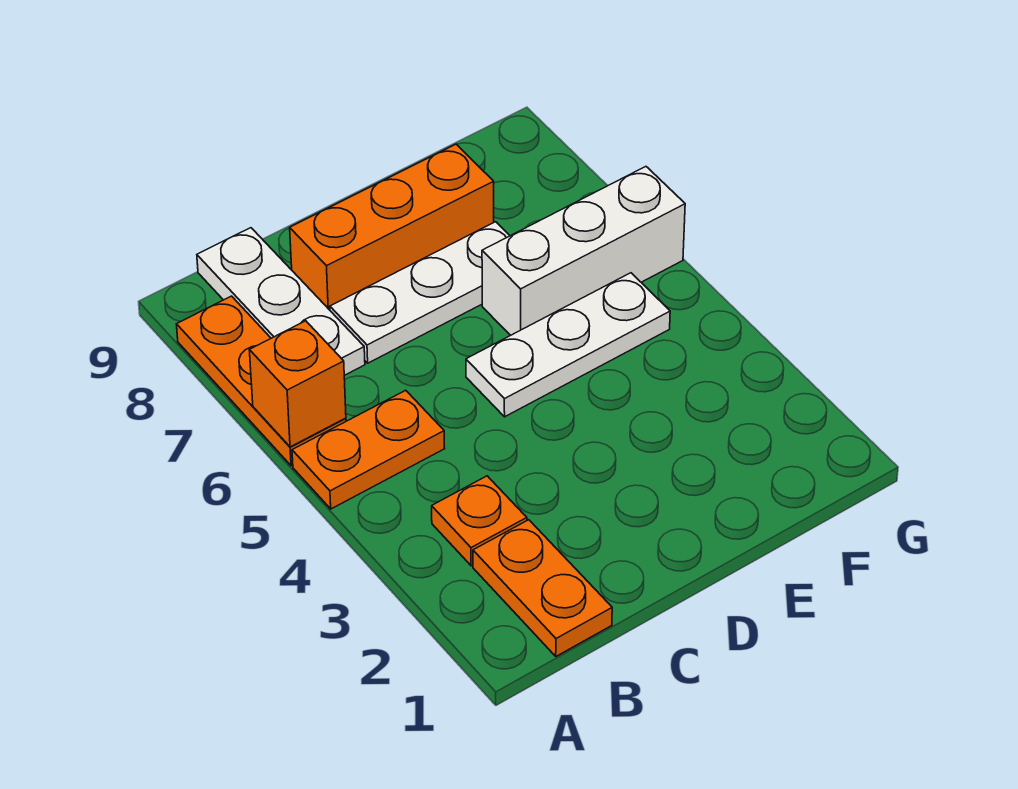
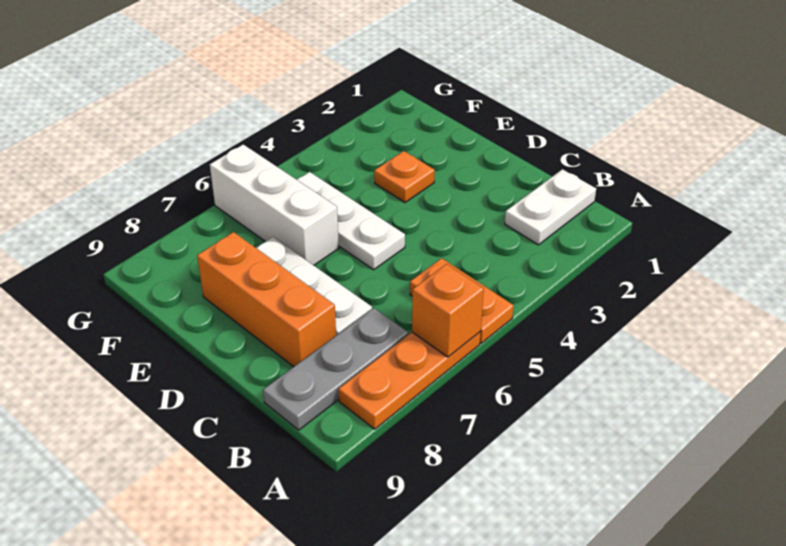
orange 1x2 plate [473,520,612,656] -> white 1x2 plate [505,169,596,245]
orange 1x1 plate [432,476,527,566] -> orange 1x1 plate moved to [374,151,435,202]
white 1x3 plate [197,228,365,375] -> grey 1x3 plate [263,308,408,430]

